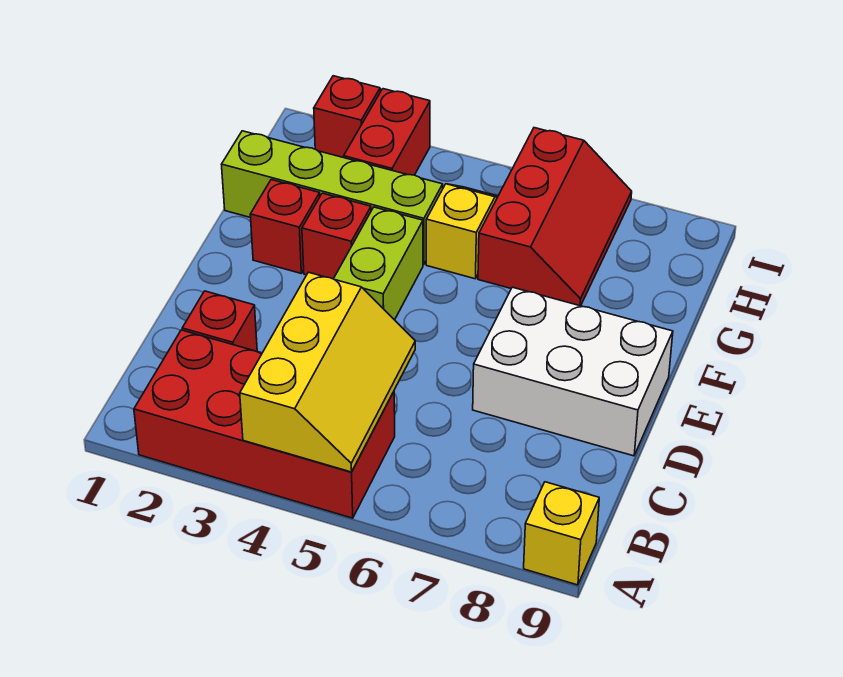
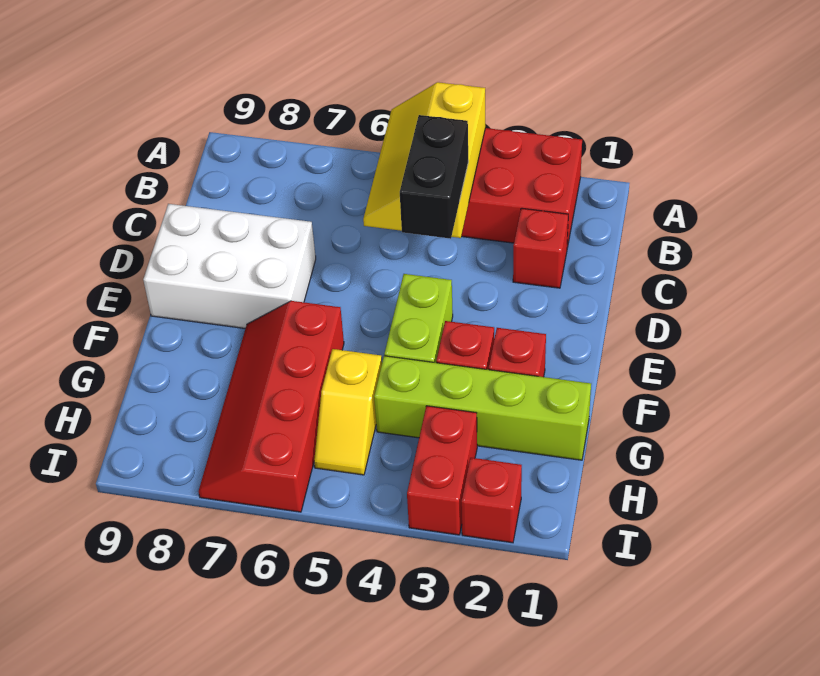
yellow 1x1 brick [524,482,599,585] -> none
none -> black 1x2 brick [400,115,468,239]
red 2x3 slope [478,128,632,306] -> red 2x4 slope [198,301,344,512]

